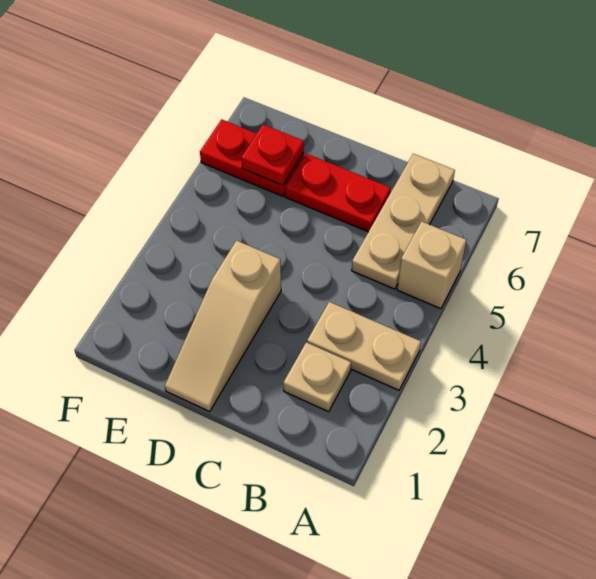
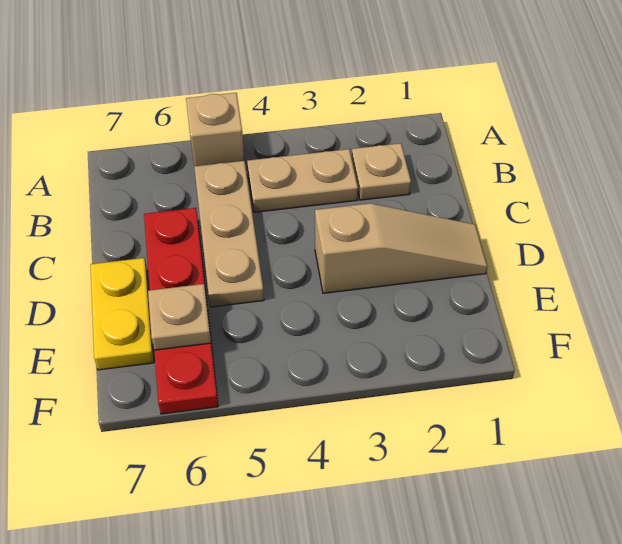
tan 1x2 plate [307,302,421,390] -> tan 1x2 plate turned to [247,149,358,212]
tan 1x3 plate [352,154,455,289] -> tan 1x3 plate turned to [194,161,264,307]
none -> yellow 1x2 plate [90,258,154,370]
red 1x1 plate [241,125,304,185] -> tan 1x1 plate [148,284,211,350]

